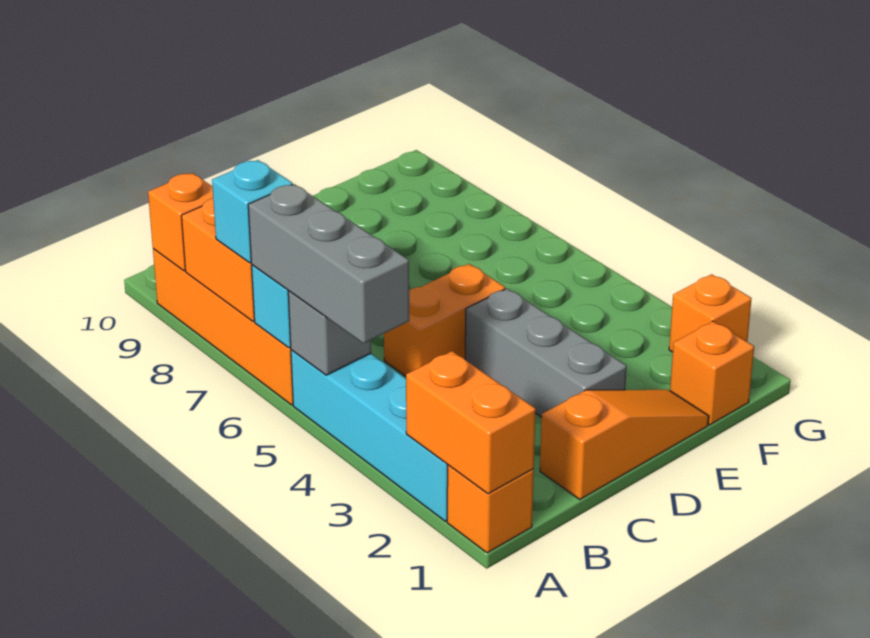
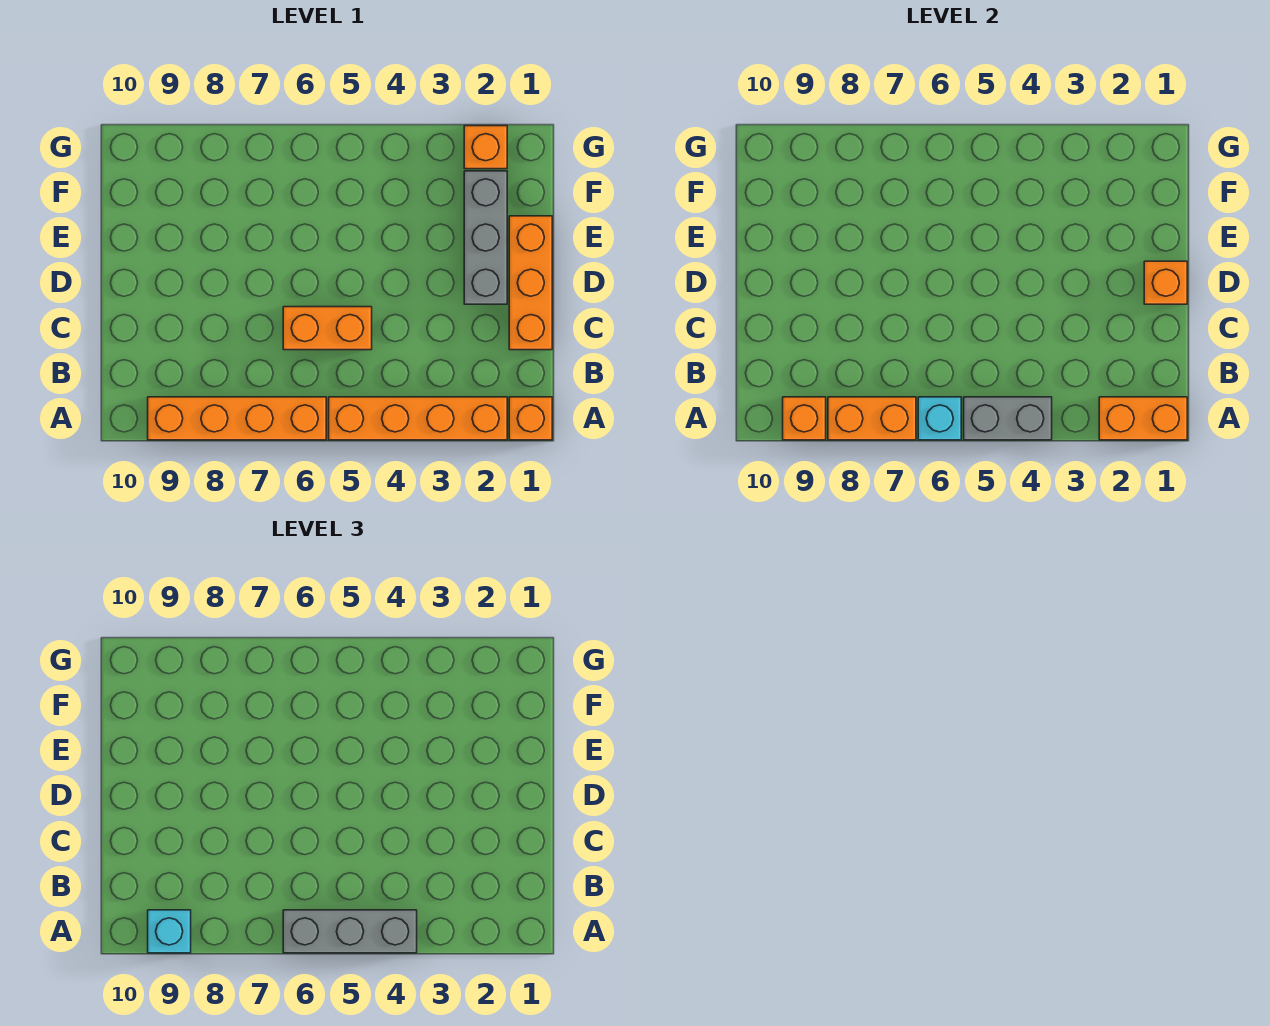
cyan 1x4 brick [291,350,448,521] -> orange 1x4 brick [329,397,507,440]
grey 1x1 brick [288,291,371,375] -> grey 1x2 brick [964,397,1052,440]
cyan 1x1 brick [212,160,293,263] -> cyan 1x1 brick moved to [148,910,191,953]
orange 1x3 slope [540,390,709,500] -> orange 1x3 brick [509,216,552,350]
orange 1x2 brick [384,264,505,376] -> orange 1x2 brick turned to [283,307,372,350]
grey 1x3 brick [465,288,627,417] -> grey 1x3 brick turned to [464,171,507,304]
orange 1x1 brick [670,321,754,425] -> orange 1x1 brick moved to [1144,261,1187,304]

